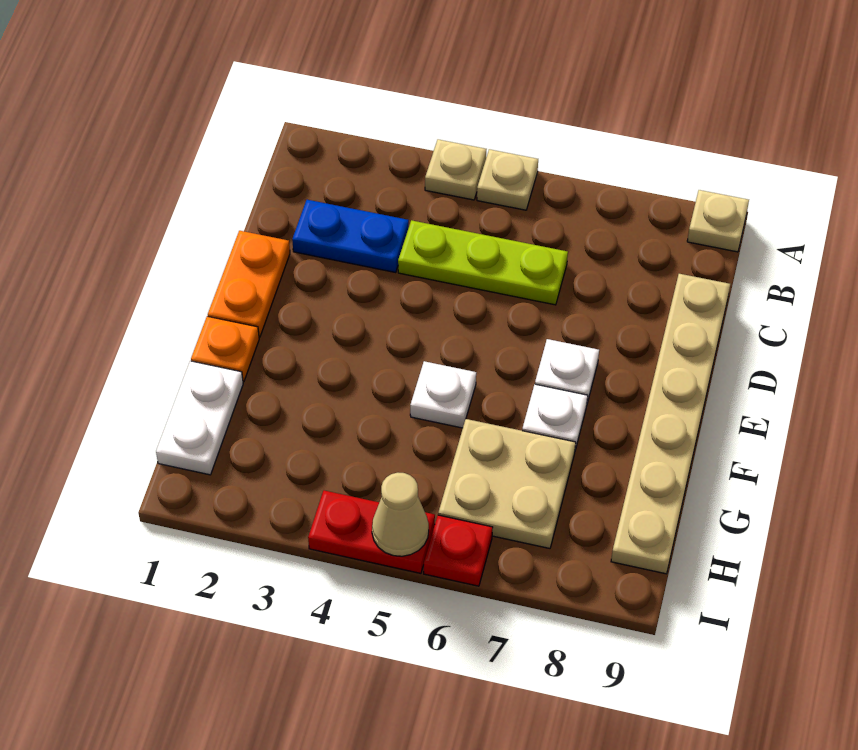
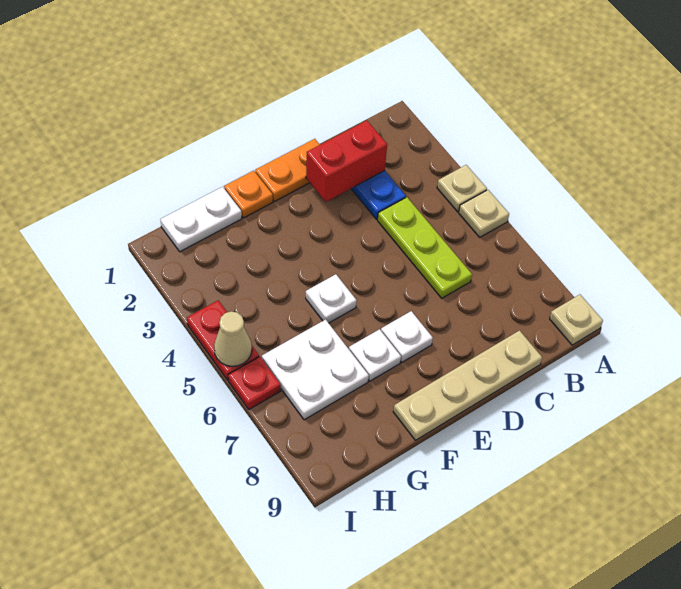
none -> red 1x2 brick [306,121,387,202]
tan 1x6 plate [611,274,730,574] -> tan 1x4 plate [393,331,542,440]
tan 2x2 plate [438,419,576,548] -> white 2x2 plate [262,320,369,420]

